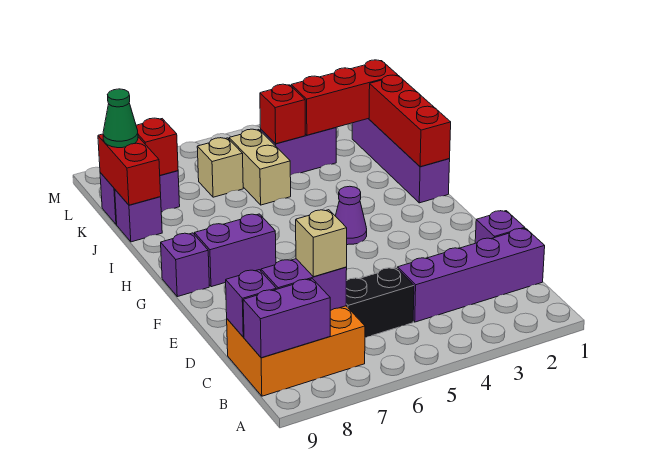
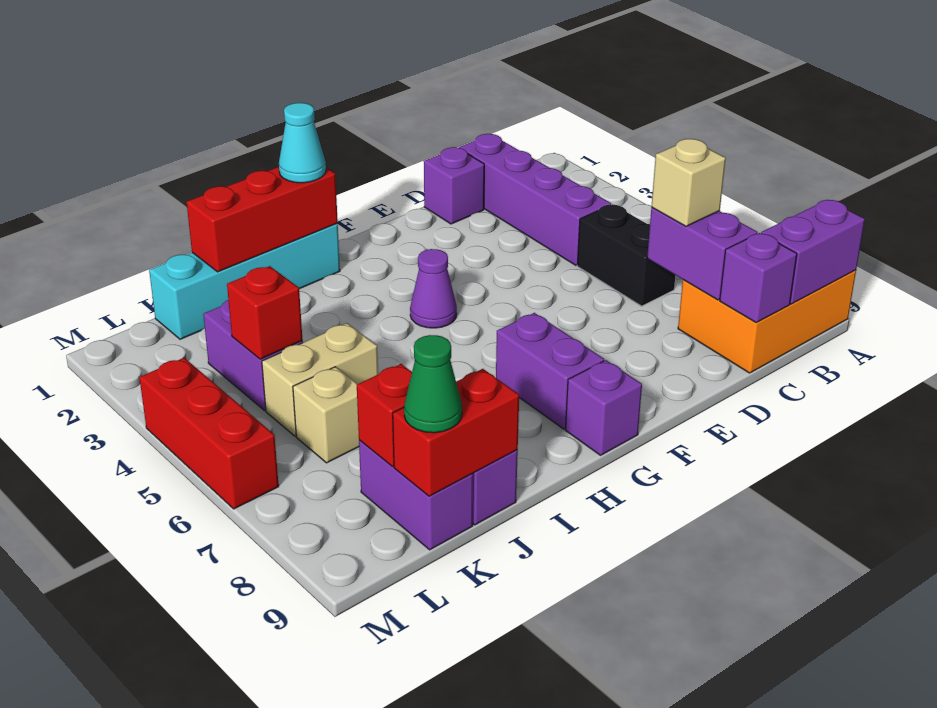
orange 2x3 brick [227,306,365,396] -> orange 2x3 brick turned to [678,270,856,373]
purple 1x2 brick [243,279,330,358] -> purple 1x2 brick turned to [761,200,865,304]
purple 1x4 brick [352,118,450,203] -> cyan 1x4 brick [149,224,340,339]
none -> cyan 1x1 cone [279,103,326,183]
red 1x3 brick [291,60,398,135] -> red 1x3 brick moved to [139,358,279,509]

